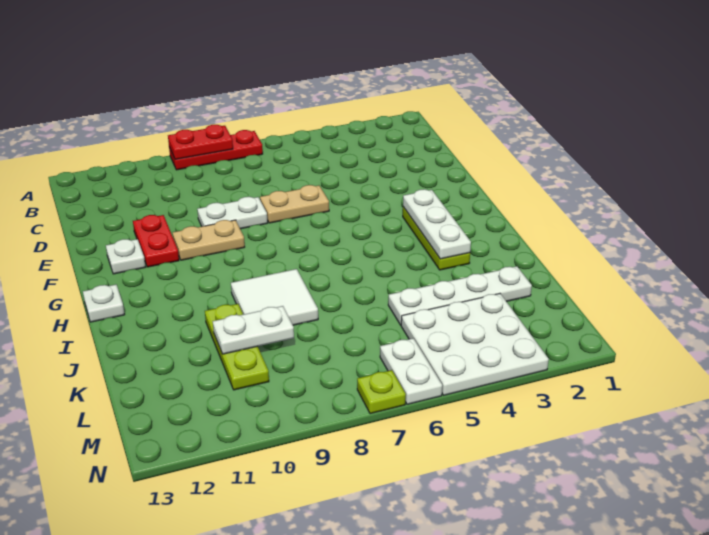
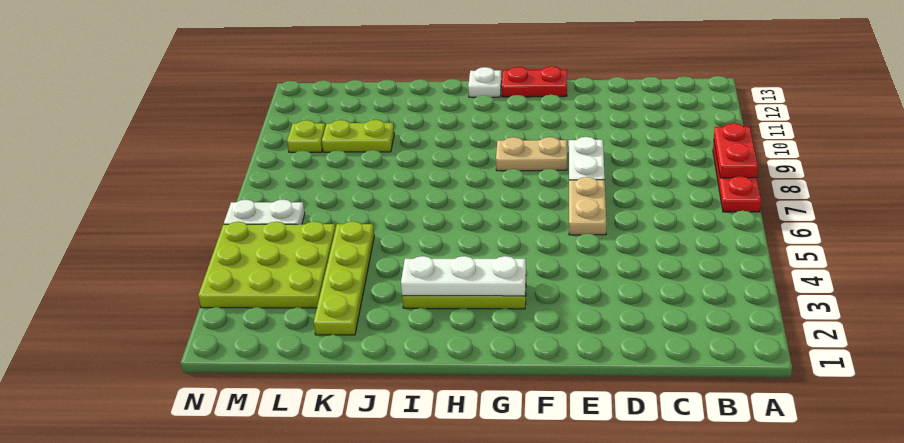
red 1x2 plate [133,215,179,267] -> red 1x2 plate moved to [502,66,567,97]
tan 1x2 plate [173,220,245,260] -> tan 1x2 plate turned to [496,137,567,171]
white 1x1 plate [106,239,145,274] -> none
white 2x2 tile [231,269,318,325] -> none
lime 1x3 plate [205,304,269,390] -> lime 1x2 plate [322,120,394,152]
white 1x4 plate [388,266,532,325] -> lime 1x4 plate [314,221,374,335]
white 1x2 plate [213,306,294,354] -> none
white 3x3 plate [401,294,549,395] -> lime 3x3 plate [198,222,336,308]
lime 1x1 plate [357,370,406,414] -> lime 1x1 plate moved to [287,120,325,152]

